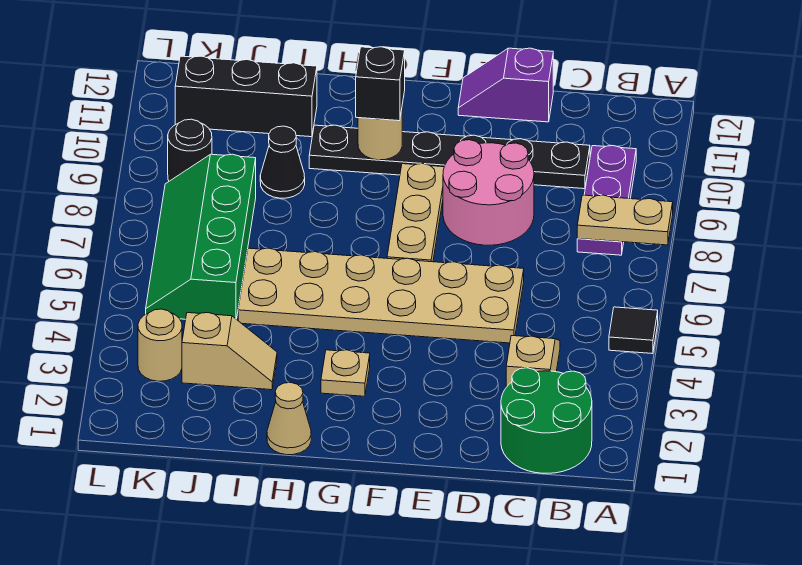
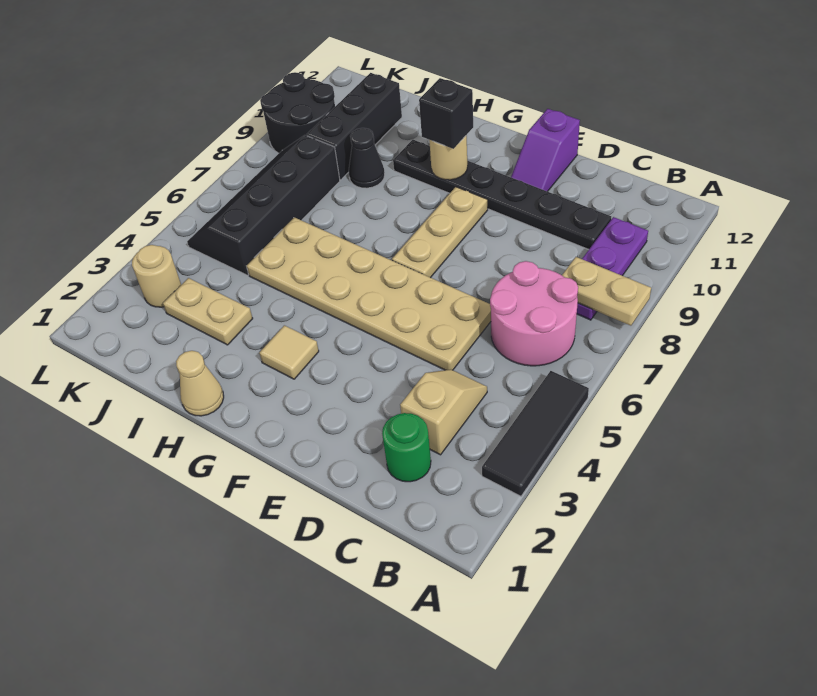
black 1x1 tile [609,307,658,354] -> black 1x3 tile [482,371,589,496]
green 2x2 round brick [501,368,592,473] -> green 1x1 round brick [382,413,431,482]
pink 2x2 round brick [443,140,534,245] -> pink 2x2 round brick moved to [490,261,578,366]
purple 1x2 slope [458,48,553,122] -> purple 1x2 slope turned to [511,109,580,192]
tan 1x1 plate [321,350,370,396] -> tan 1x1 tile [259,325,319,379]
tan 1x2 slope [182,313,277,390] -> tan 1x2 plate [163,278,253,345]
black 1x3 brick [175,56,317,137] -> black 1x3 brick turned to [307,73,402,180]
green 2x4 slope [146,154,256,319] -> black 2x4 slope [187,135,340,275]
black 1x1 round brick [168,119,212,181] -> black 2x2 round brick [260,72,335,153]

